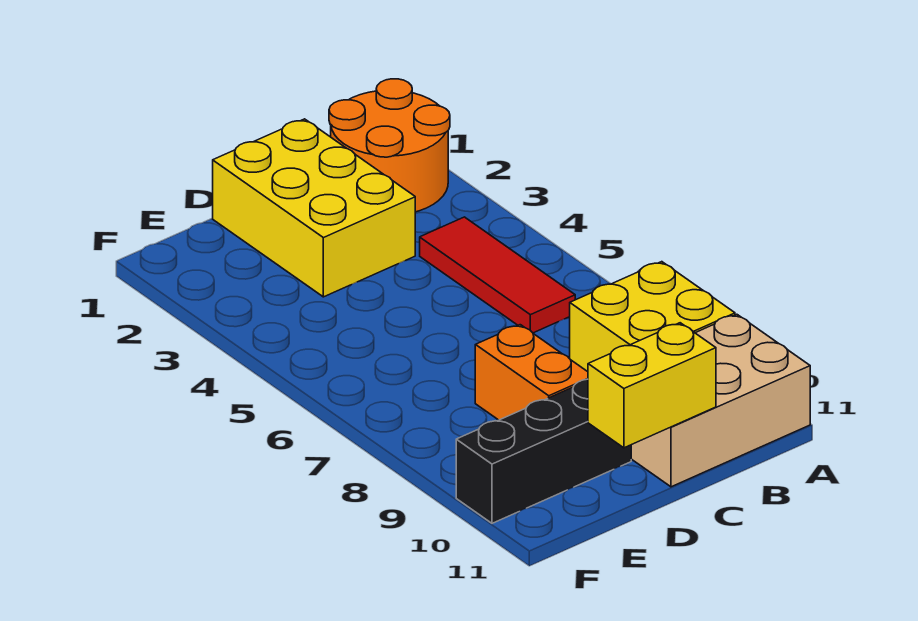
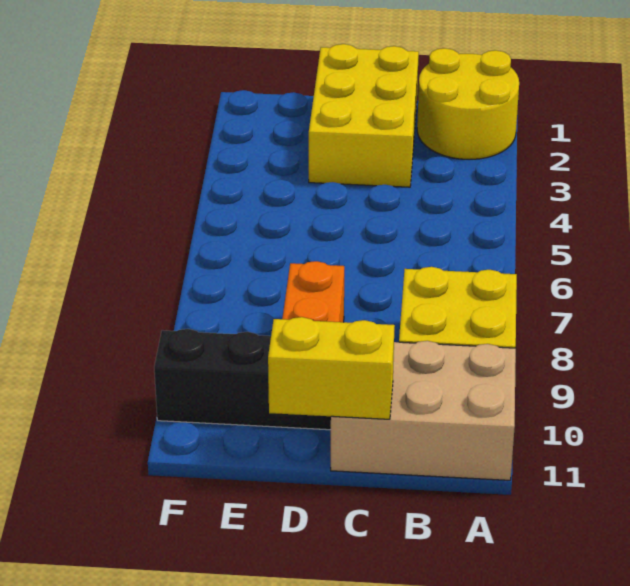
orange 2x2 round brick [329,79,450,212] -> yellow 2x2 round brick [417,48,519,159]
red 1x3 tile [420,217,575,333] -> none

